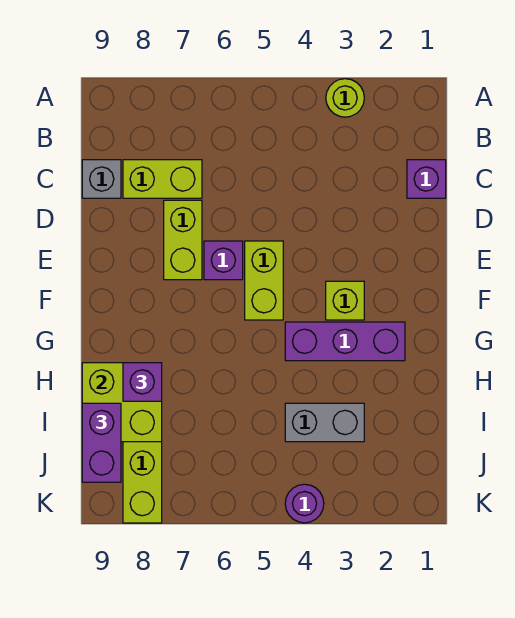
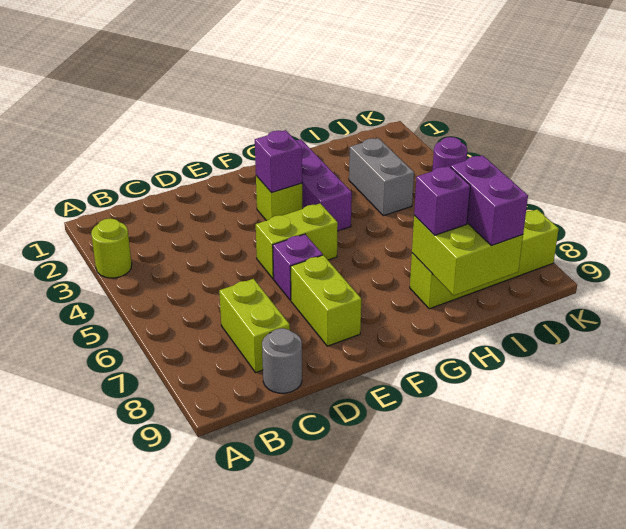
purple 1x1 brick [407,160,446,198] -> purple 1x1 brick moved to [255,130,302,193]
grey 1x1 brick [82,160,121,198] -> grey 1x1 round brick [262,328,302,393]
lime 1x2 brick [164,200,202,280] -> lime 1x2 brick turned to [291,255,361,346]
purple 1x2 brick [82,403,121,482] -> purple 1x2 brick turned to [451,155,528,245]

